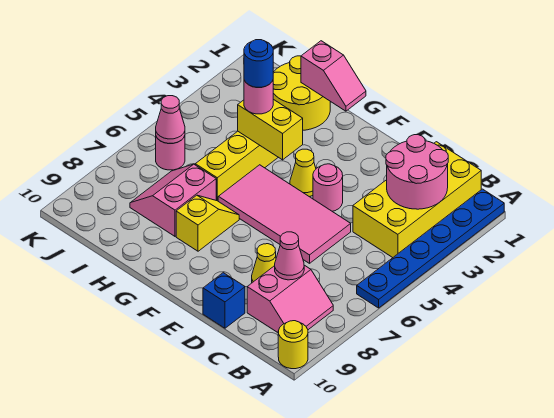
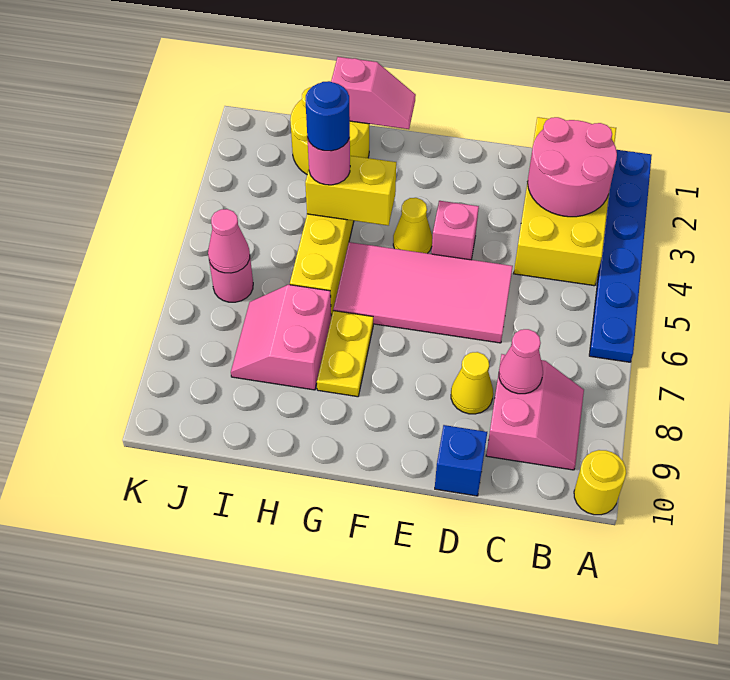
pink 1x1 round brick [313,164,343,211] -> pink 1x1 brick [432,201,479,260]
yellow 1x2 slope [176,195,239,251] -> yellow 1x2 plate [317,311,373,397]

